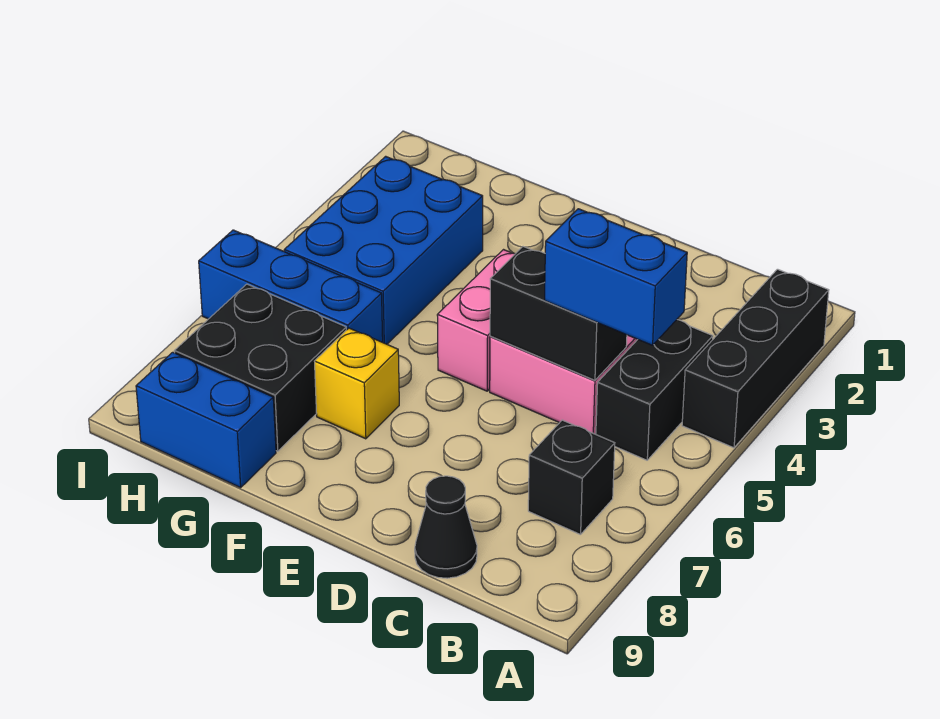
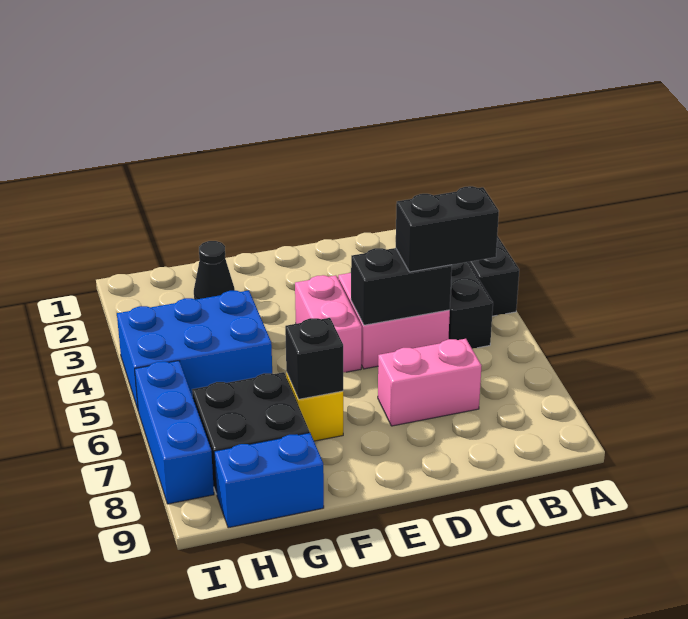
blue 1x2 brick [545,209,687,345] -> black 1x2 brick [396,186,499,272]
black 1x1 brick [528,420,615,535] -> black 1x1 brick moved to [285,318,343,399]
none -> pink 1x2 brick [378,339,482,426]
black 1x1 cone [415,476,477,578] -> black 1x1 cone moved to [194,241,235,300]
blue 2x3 brick [284,156,483,344] -> blue 2x3 brick turned to [117,290,272,409]
blue 1x3 brick [199,230,383,342] -> blue 1x3 brick turned to [135,361,214,504]

